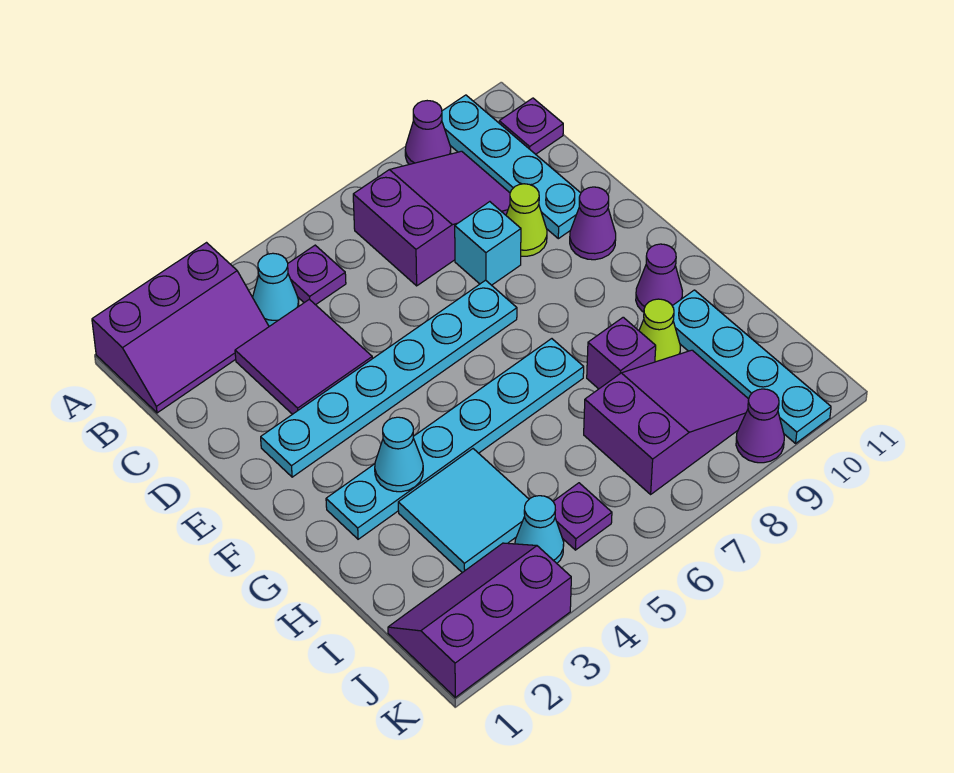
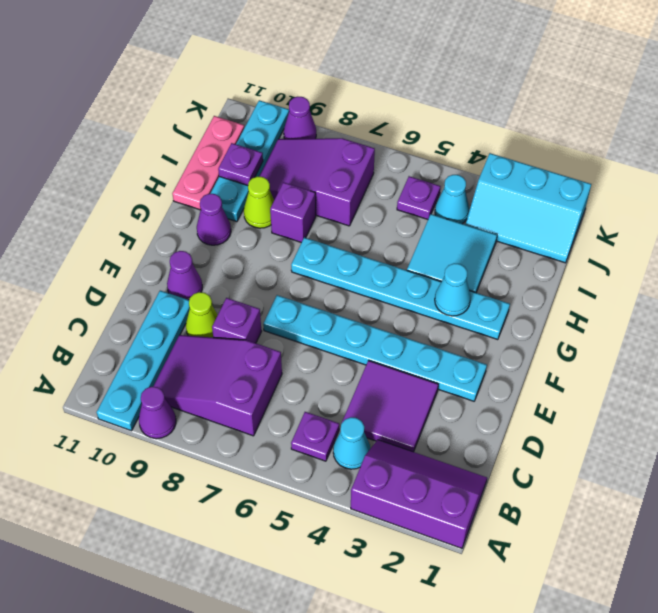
purple 1x1 plate [499,98,563,154] -> purple 1x1 plate moved to [218,143,263,186]
cyan 1x1 brick [455,202,521,285] -> purple 1x1 brick [212,298,262,343]
none -> pink 1x3 plate [172,116,244,210]
purple 2x3 slope [388,543,571,697] -> cyan 2x3 slope [465,153,591,263]

